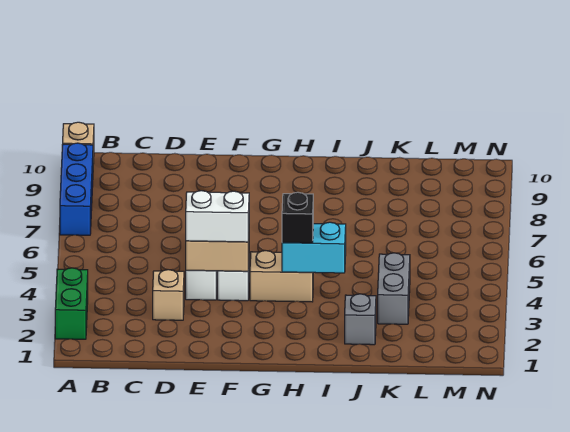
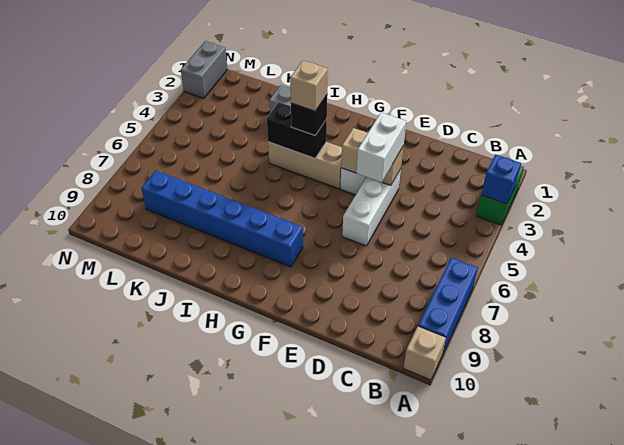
none -> blue 1x1 brick [481,154,521,204]
tan 1x1 brick [153,270,184,320] -> tan 1x1 brick moved to [290,61,328,111]
white 1x2 brick [186,191,249,242] -> white 1x2 brick turned to [356,113,406,182]
tan 1x2 brick [250,251,313,302] -> tan 1x3 brick [268,142,342,189]
none -> blue 1x6 brick [141,171,303,267]
cyan 1x2 brick [282,222,346,273] -> black 1x2 brick [267,103,327,158]
grey 1x2 brick [378,253,410,324] -> grey 1x2 brick moved to [181,41,227,98]

